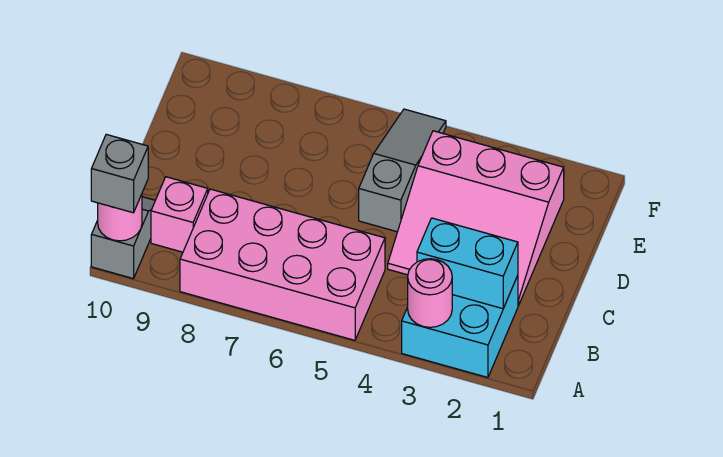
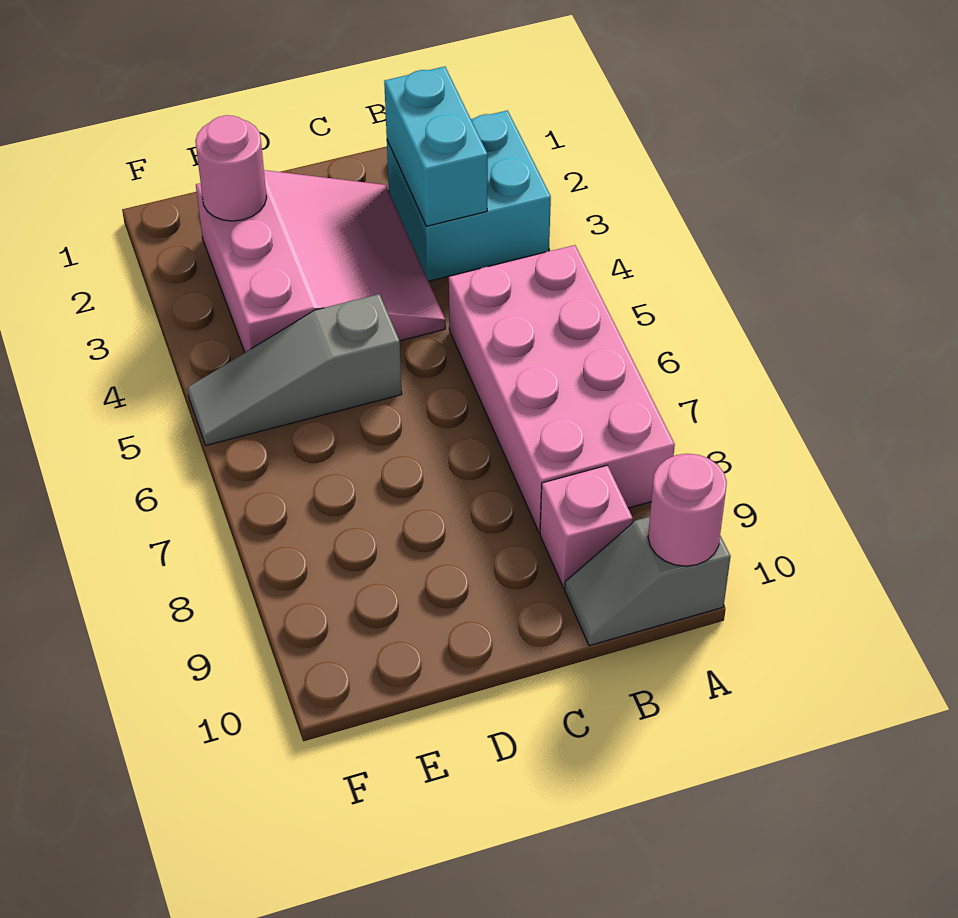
pink 1x1 round brick [408,259,452,327] -> pink 1x1 round brick moved to [195,115,267,221]
grey 1x1 brick [91,134,148,213] -> none

